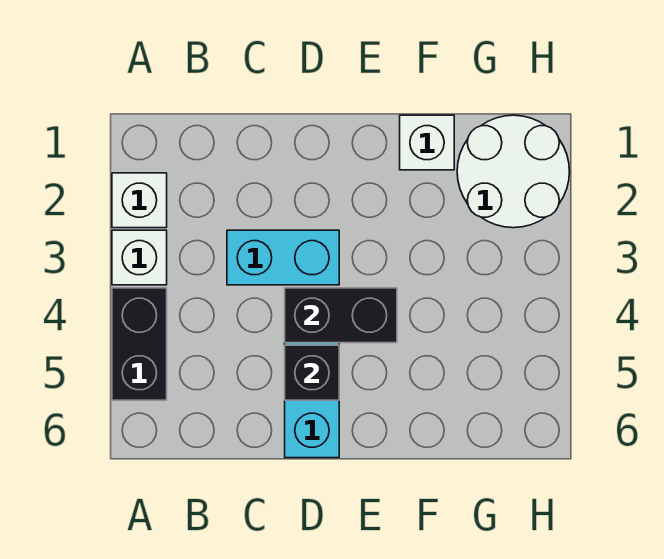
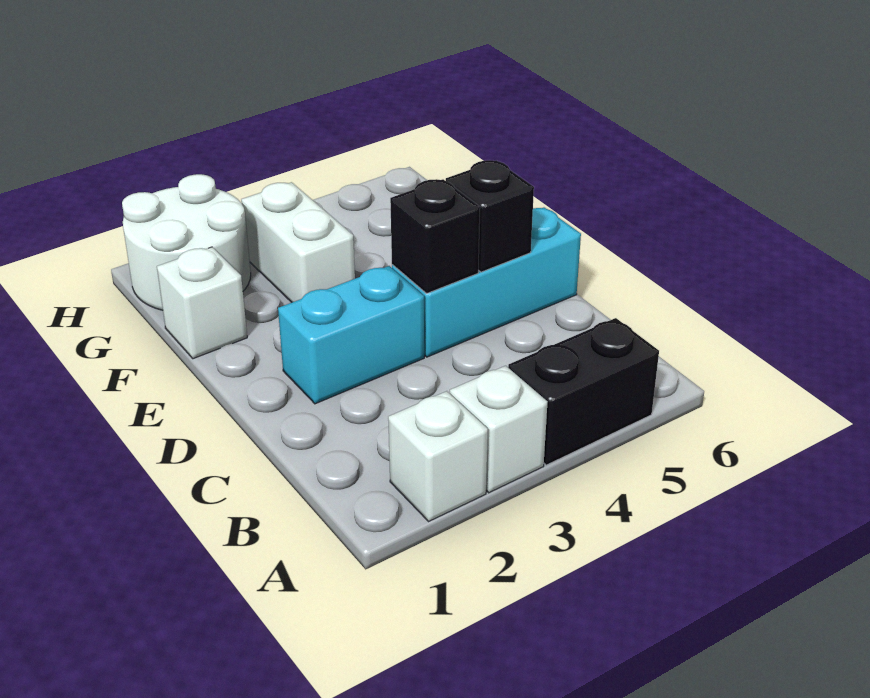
cyan 1x2 brick [227,230,339,285] -> cyan 1x2 brick turned to [278,266,424,404]
black 1x2 brick [285,288,397,343] -> black 1x1 brick [390,179,480,293]
none -> white 1x2 brick [241,182,355,302]

